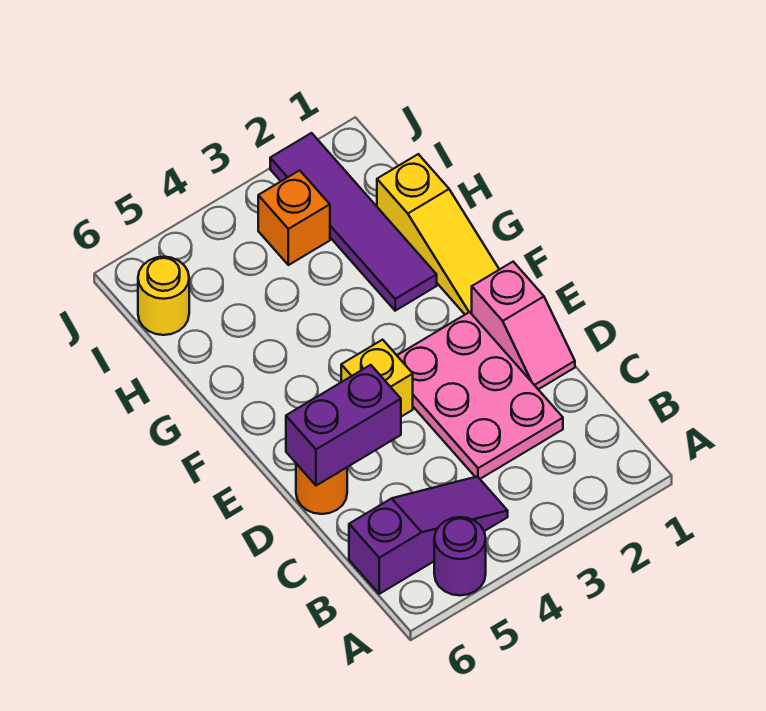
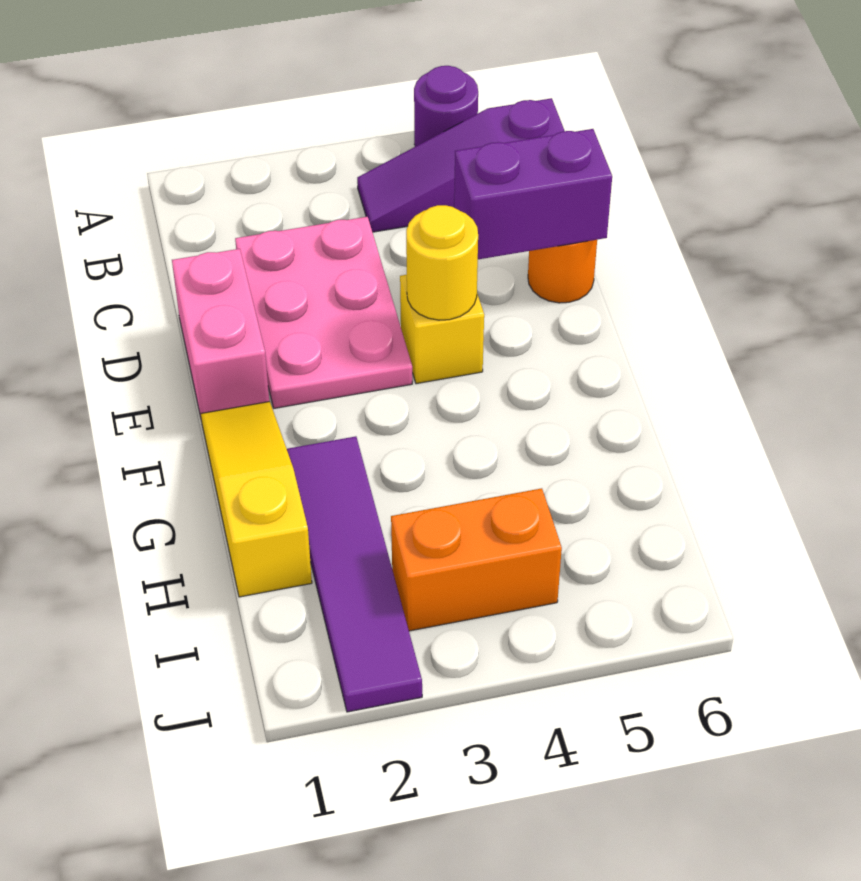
pink 1x2 slope [471,262,575,389] -> pink 1x2 brick [172,249,269,421]
orange 1x1 brick [258,170,330,265] -> orange 1x2 brick [391,488,562,631]
yellow 1x1 round brick [138,257,189,335] -> yellow 1x1 round brick moved to [406,205,478,320]

